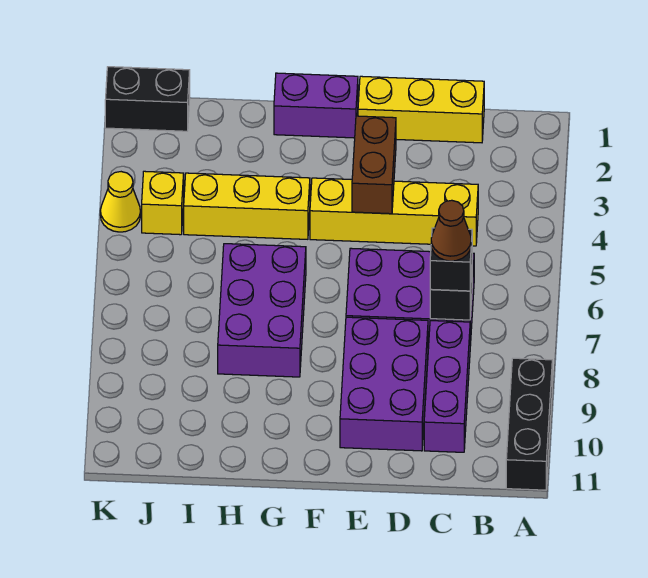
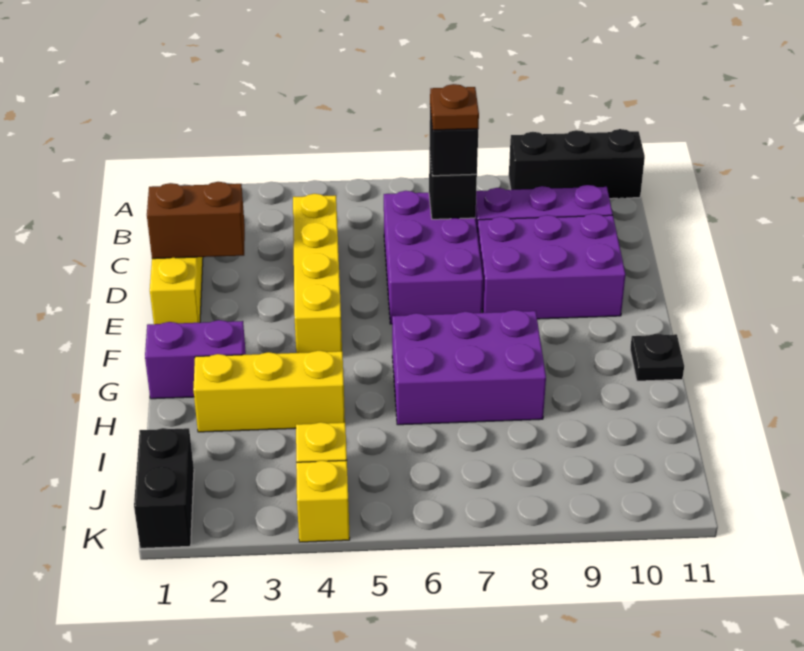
brown 1x1 cone [431,200,471,261] -> brown 1x1 plate [430,84,479,130]
brown 1x2 brick [352,116,396,214] -> brown 1x2 brick moved to [147,182,245,259]
purple 1x2 brick [274,73,358,138] -> purple 1x2 brick turned to [145,320,246,399]
yellow 1x3 brick [184,173,310,239] -> yellow 1x3 brick turned to [193,351,345,432]
none -> black 1x1 plate [630,334,684,381]
yellow 1x1 cone [100,172,141,232] -> yellow 1x1 brick [296,460,350,542]

